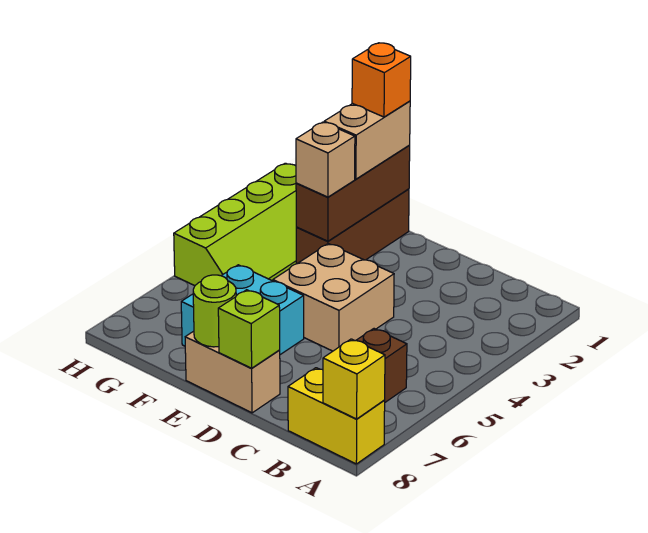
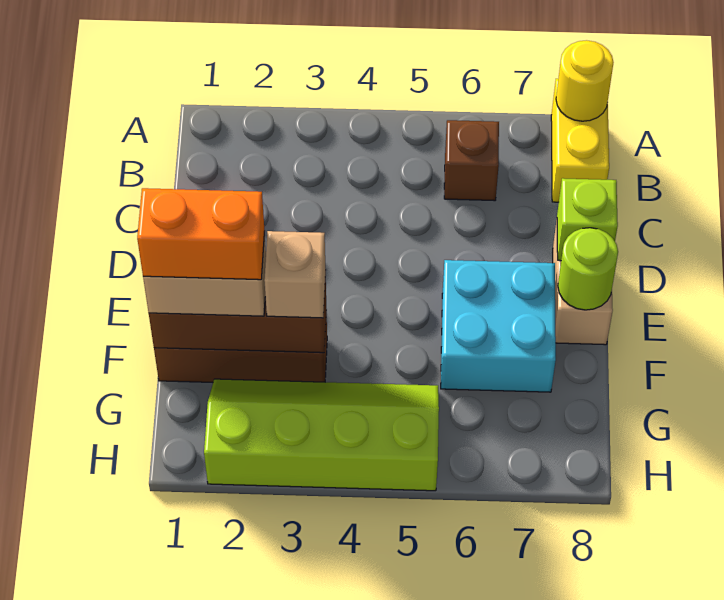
yellow 1x1 brick [323,339,385,419] -> yellow 1x1 round brick [556,40,614,121]
tan 2x2 brick [273,244,394,351] -> none
orange 1x1 brick [352,43,411,117] -> orange 1x2 brick [137,188,265,280]

